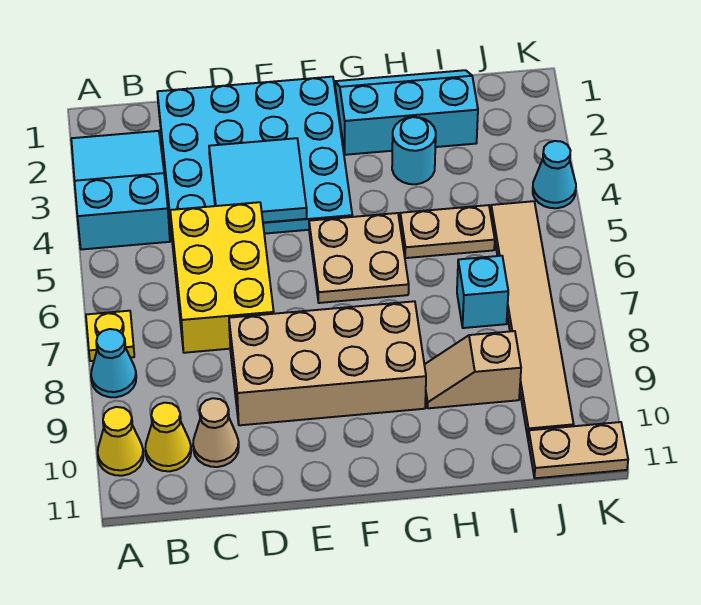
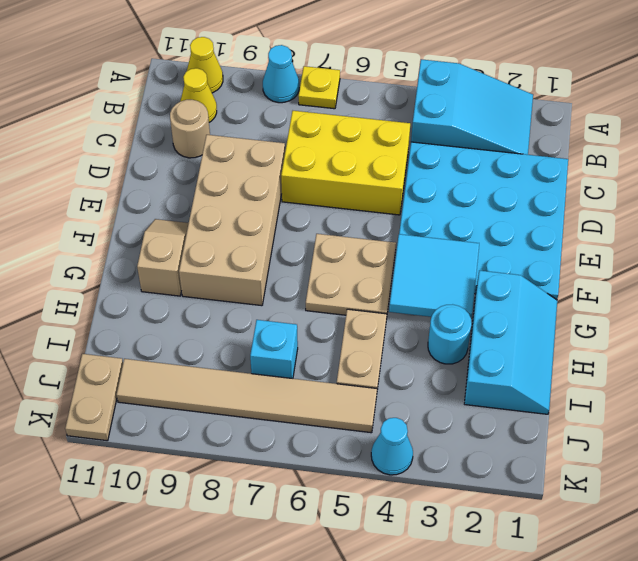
tan 1x1 cone [193,398,239,467] -> tan 1x1 round brick [170,100,210,158]
cyan 2x2 tile [209,138,307,223] -> cyan 2x2 tile moved to [389,234,479,319]
tan 1x2 slope [424,331,521,408] -> tan 1x2 slope moved to [137,219,189,296]

